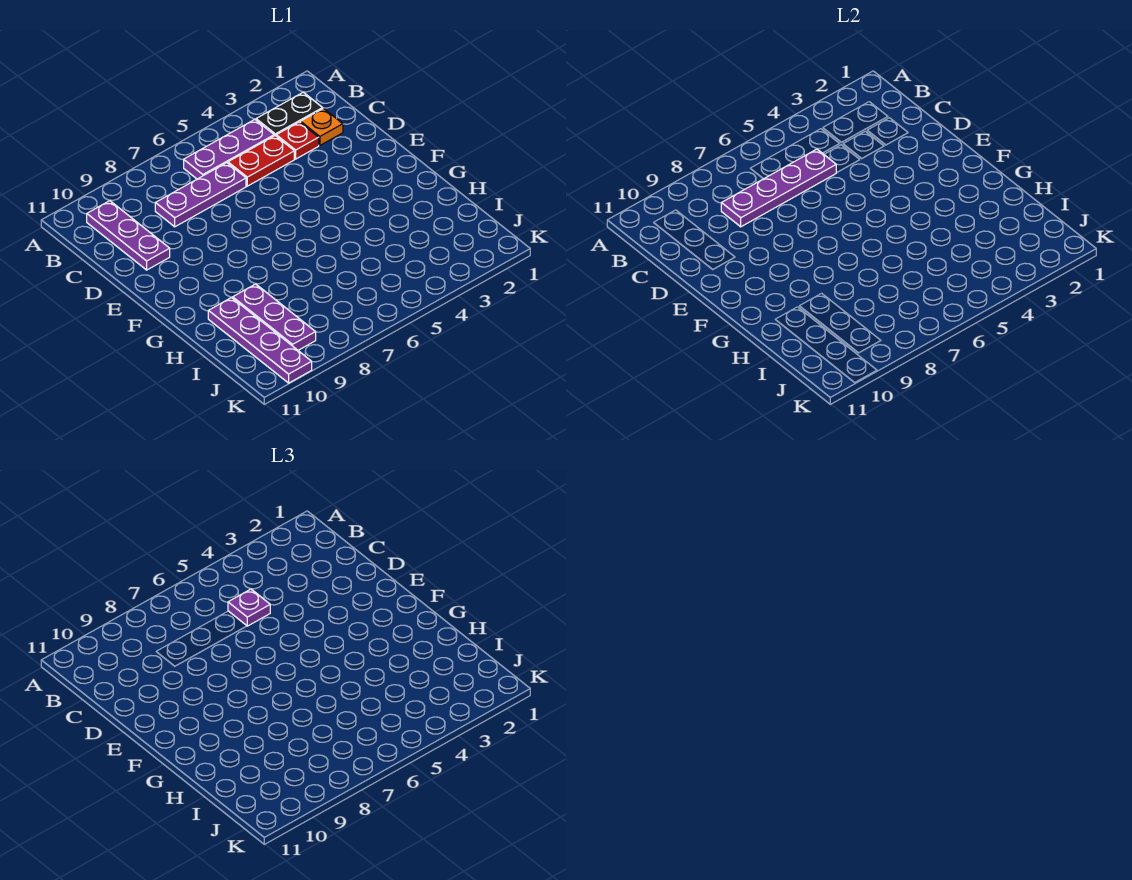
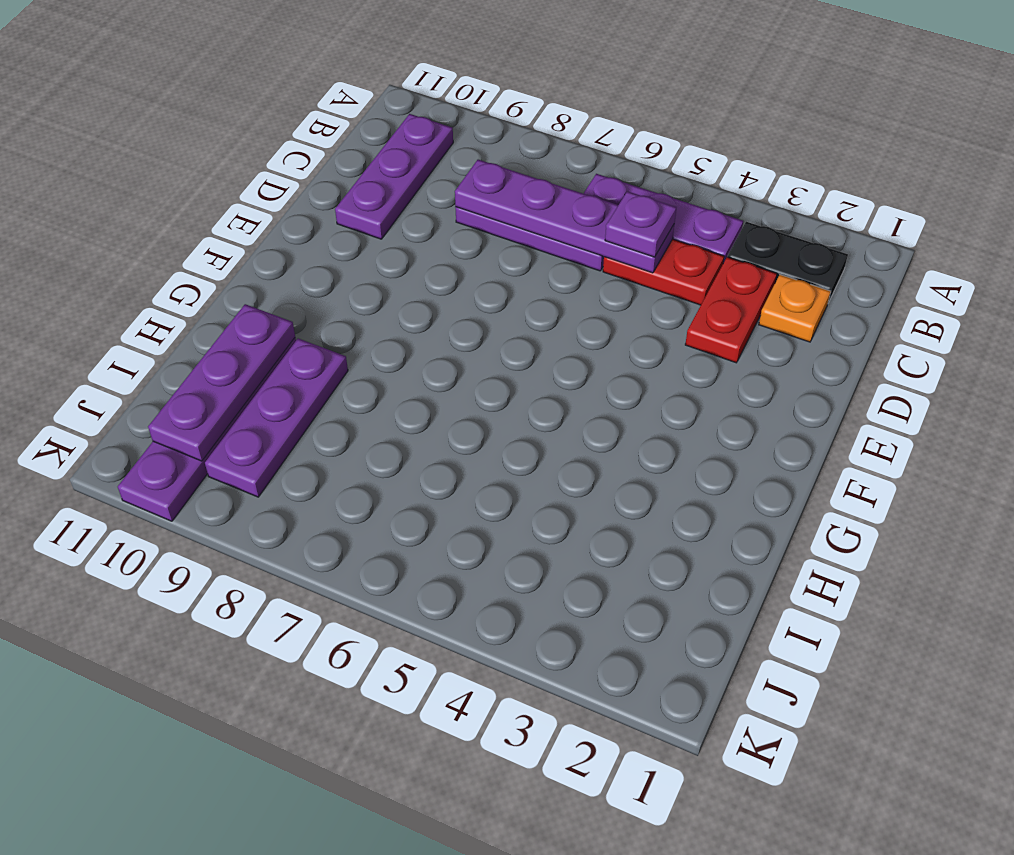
red 1x1 plate [276,122,319,159] -> red 1x2 plate [685,257,777,363]
none -> purple 1x3 plate [148,304,295,461]

